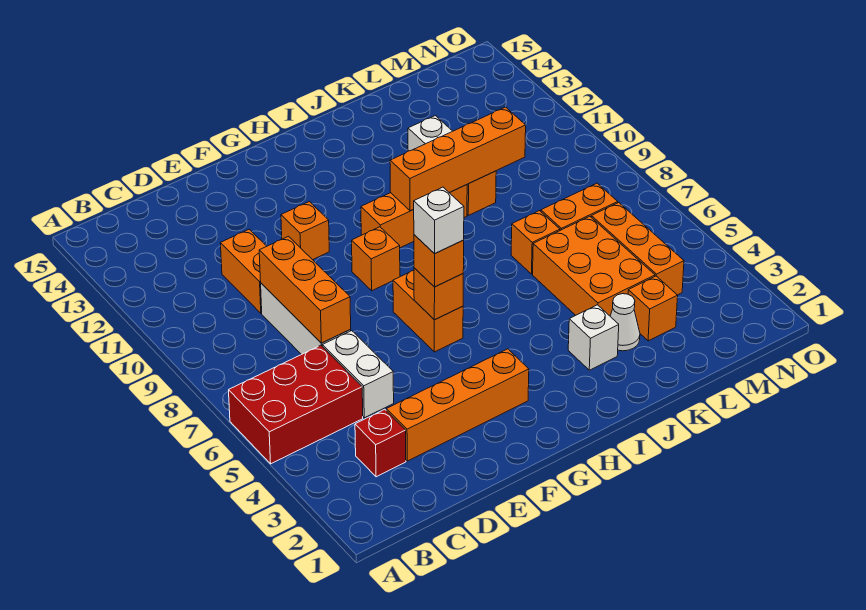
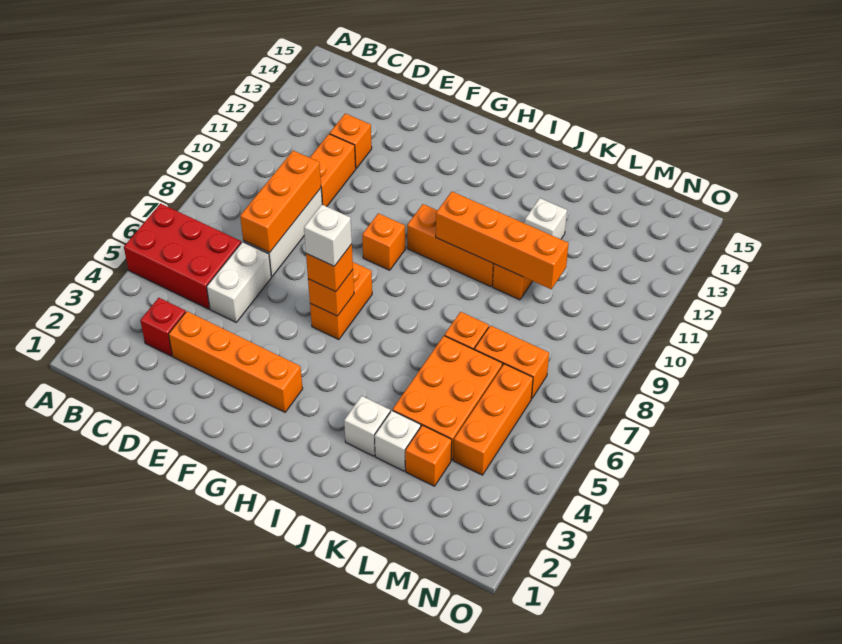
orange 1x1 brick [281,202,329,260] -> orange 1x1 brick moved to [330,113,372,168]
white 1x1 cone [610,294,640,351] -> white 1x1 brick [375,411,421,471]

